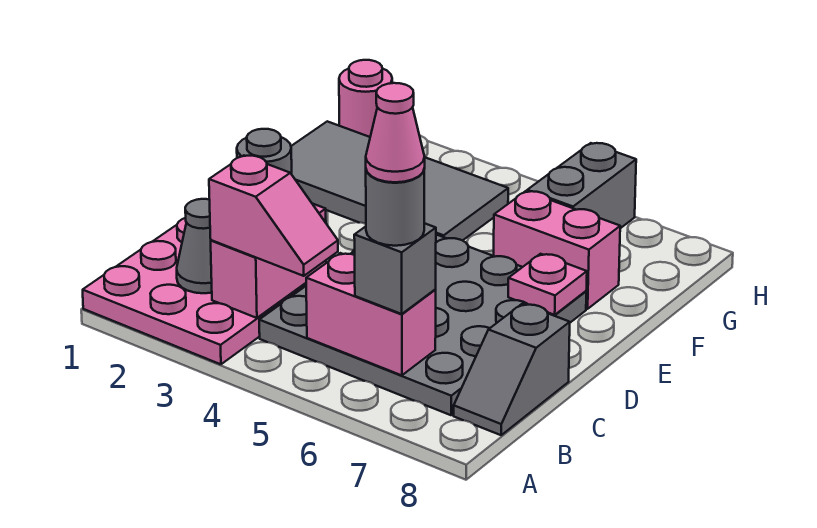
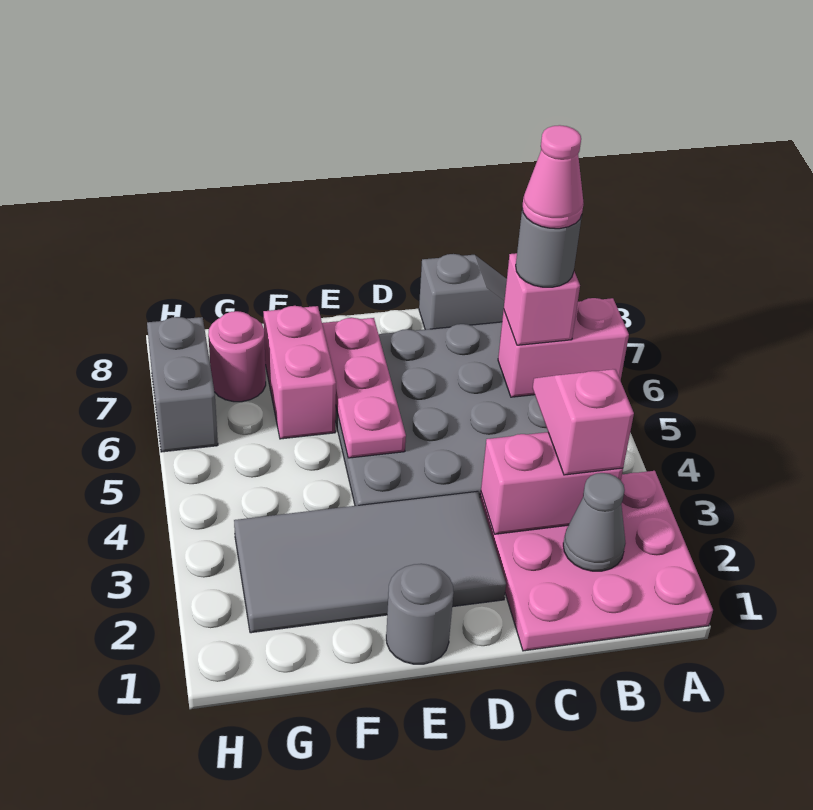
pink 1x2 brick [306,253,436,375] -> pink 1x2 brick turned to [498,298,629,397]
grey 1x1 brick [354,223,436,314] -> pink 1x1 brick [504,253,580,345]
pink 1x1 plate [508,254,587,315] -> pink 1x3 plate [322,318,406,458]
grey 2x4 tile [291,121,508,241] -> grey 2x4 tile turned to [234,491,506,633]
grey 1x2 brick [527,143,636,228] -> grey 1x2 brick turned to [147,317,218,452]
pink 1x1 round brick [339,60,392,137] -> pink 1x1 round brick moved to [208,311,266,402]

